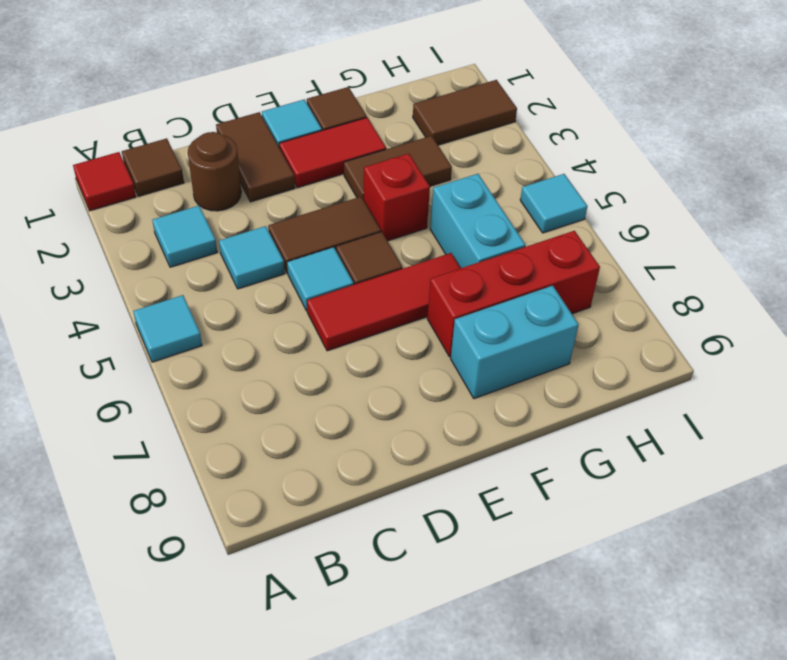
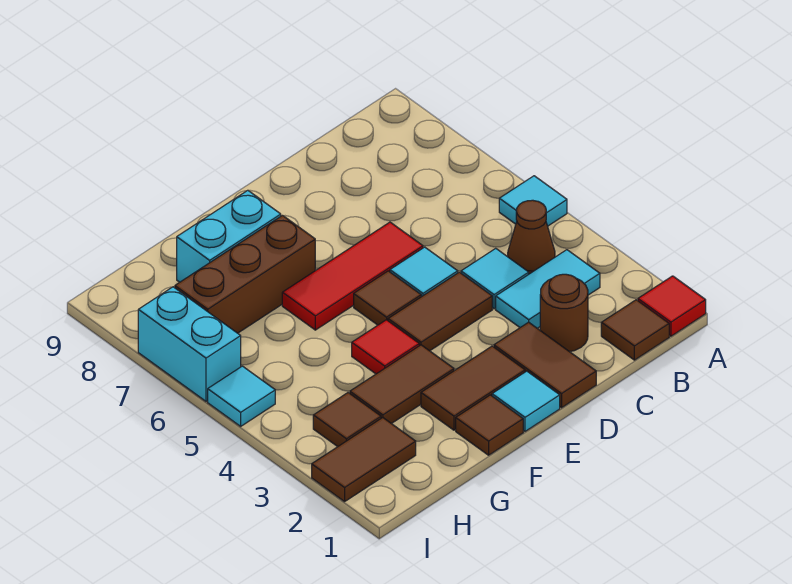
cyan 1x1 tile [152,206,217,267] -> cyan 1x2 tile [496,250,600,328]
none -> brown 1x1 cone [508,200,555,274]
red 1x2 tile [279,118,386,188] -> brown 1x2 tile [421,346,525,430]
red 1x1 brick [364,154,430,241] -> red 1x1 tile [352,320,419,374]
red 1x3 brick [427,231,600,357] -> brown 1x3 brick [175,215,315,333]
cyan 1x2 brick [430,174,525,268] -> cyan 1x2 brick moved to [138,287,241,401]
none -> brown 1x1 tile [313,393,381,447]

